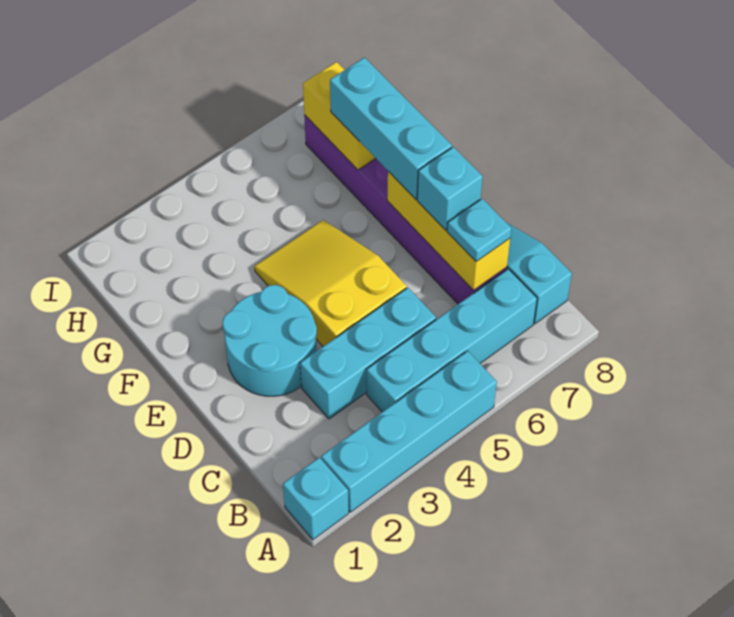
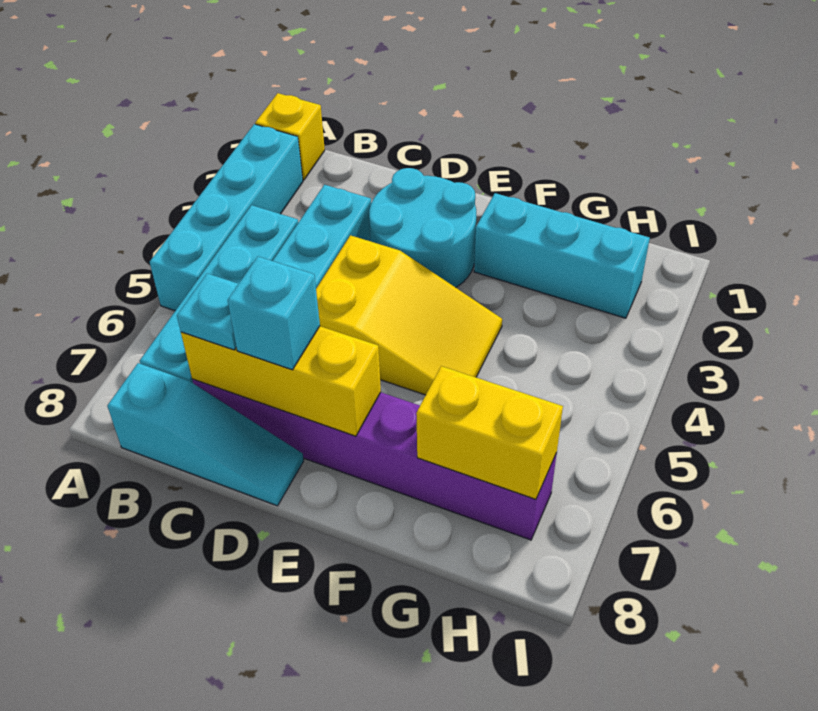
cyan 1x1 brick [283,457,349,540] -> yellow 1x1 brick [255,93,325,180]
cyan 1x3 brick [330,57,452,199] -> cyan 1x3 brick moved to [474,193,650,318]

